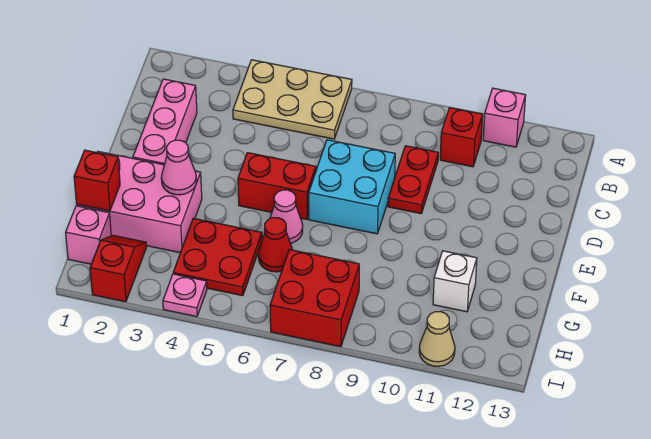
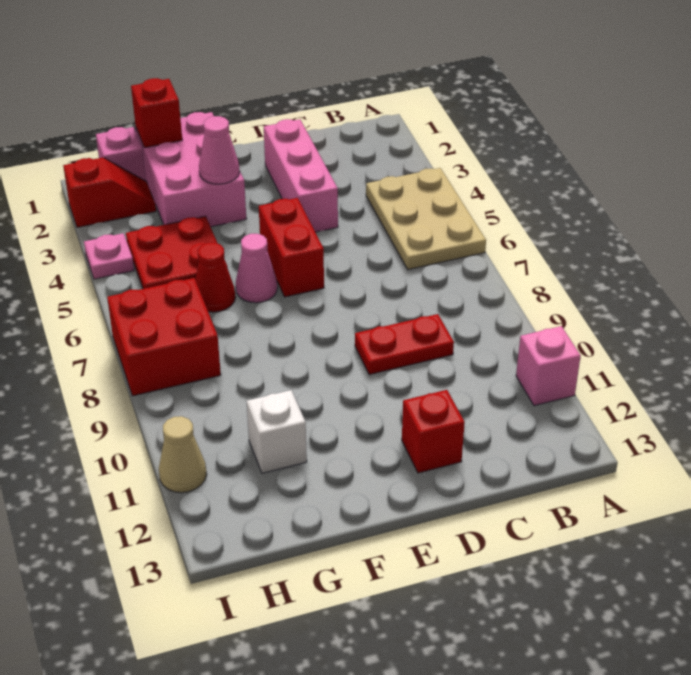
red 1x1 brick [440,108,483,167] -> red 1x1 brick moved to [402,390,465,473]
pink 1x3 brick [133,79,197,165] -> pink 1x3 brick turned to [264,119,338,232]
cyan 2x2 brick [309,140,395,234] -> none

